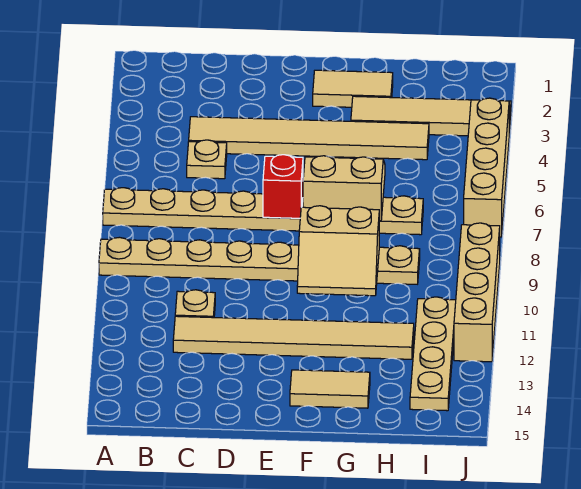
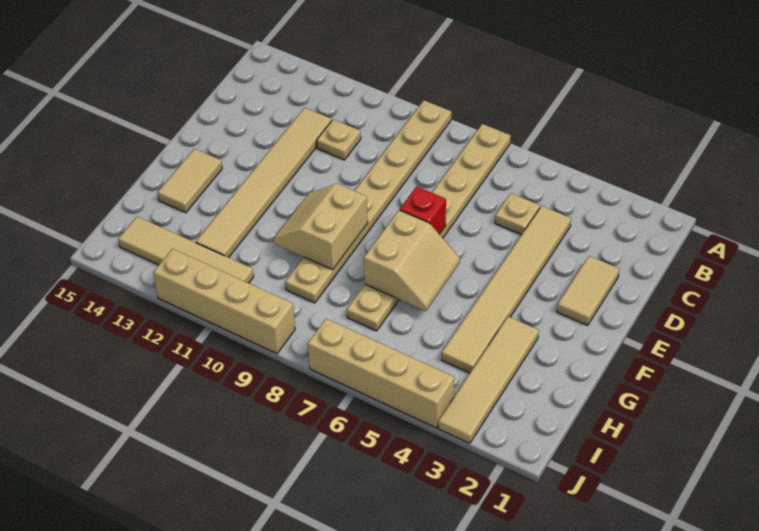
tan 1x2 tile [313,70,393,107] -> tan 1x2 tile moved to [557,256,619,325]
tan 1x4 plate [410,297,456,411] -> tan 1x4 tile [118,217,254,283]

